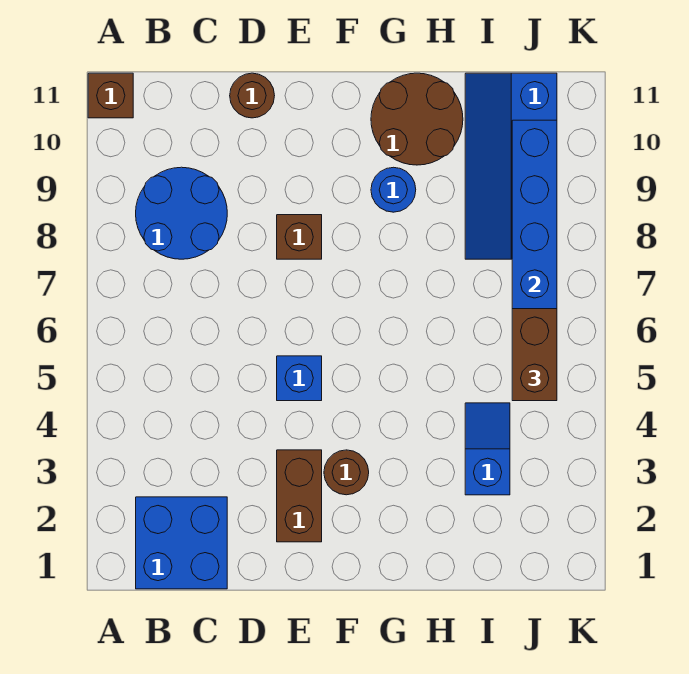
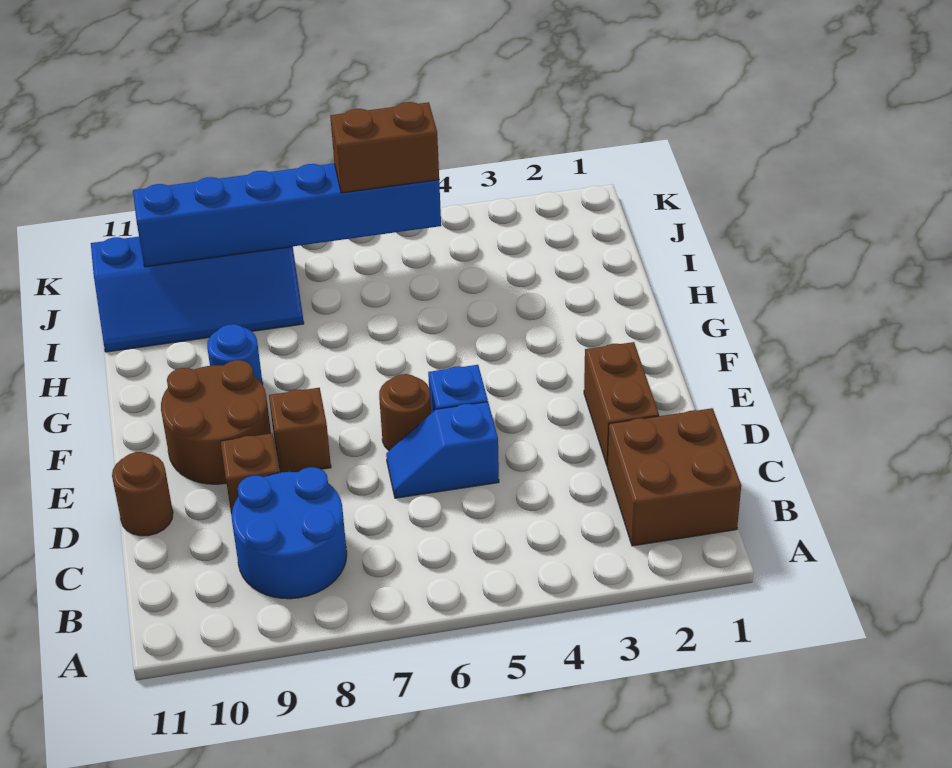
brown 1x1 brick [88,73,133,118] -> brown 1x1 brick moved to [221,434,279,516]
blue 2x2 brick [136,497,227,589] -> brown 2x2 brick [607,408,741,546]
brown 1x2 brick [277,450,322,542] -> brown 1x2 brick turned to [584,342,659,466]
brown 1x1 round brick [324,450,369,495] -> brown 1x1 round brick moved to [379,374,431,450]
brown 2x2 round brick [371,73,463,165] -> brown 2x2 round brick moved to [161,360,271,484]
blue 1x2 slope [465,403,510,495] -> blue 1x2 slope moved to [386,402,499,498]

